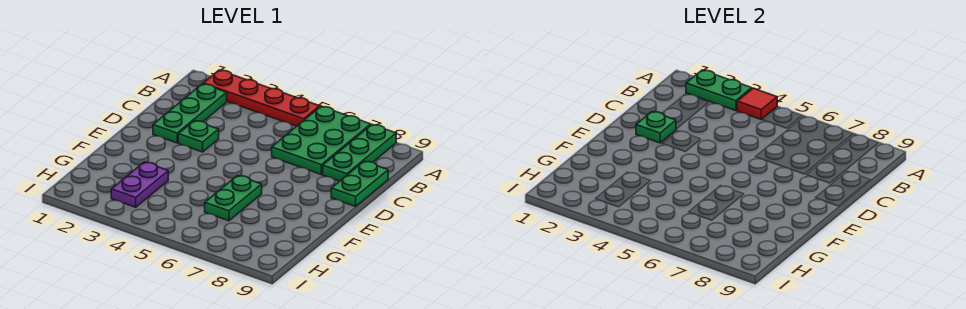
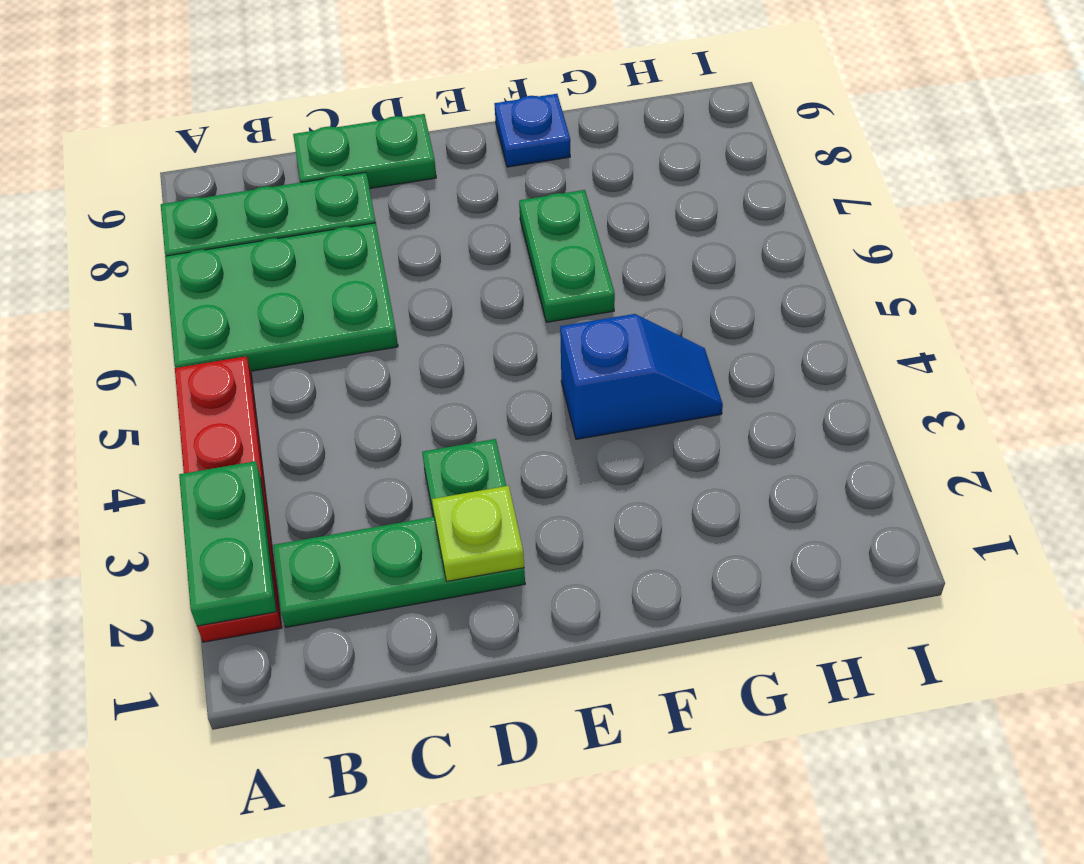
red 1x1 tile [737,88,777,120] -> none
green 1x1 plate [636,112,676,143] -> lime 1x1 plate [432,486,524,581]
none -> blue 1x2 slope [560,314,723,439]
green 1x2 plate [205,176,262,221] -> green 1x2 plate turned to [519,190,615,322]
none -> blue 1x1 plate [494,94,570,167]
purple 1x2 plate [111,162,168,207] -> none

